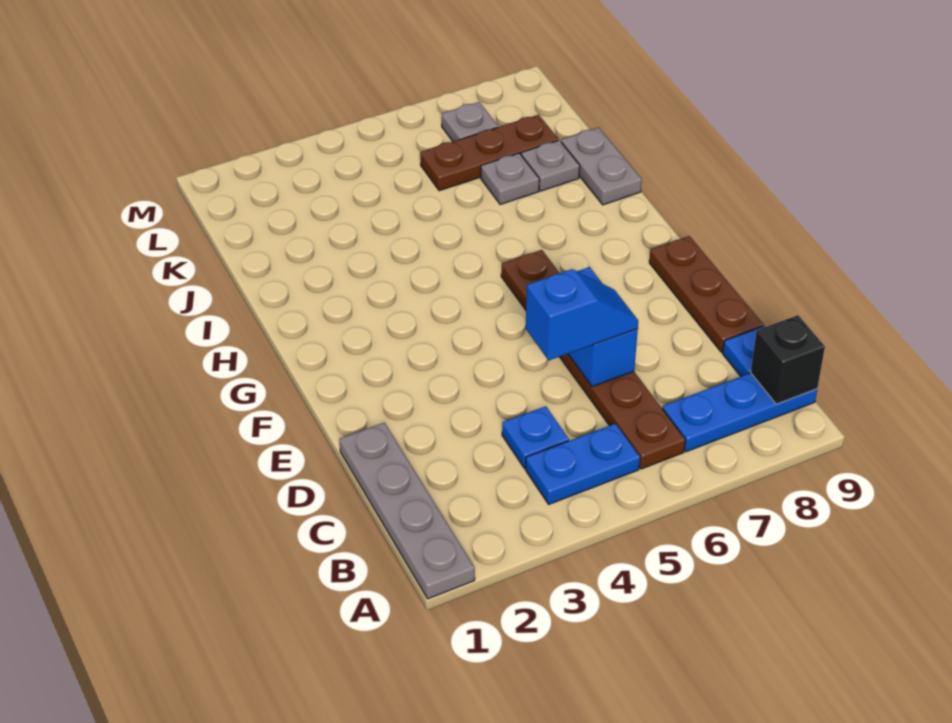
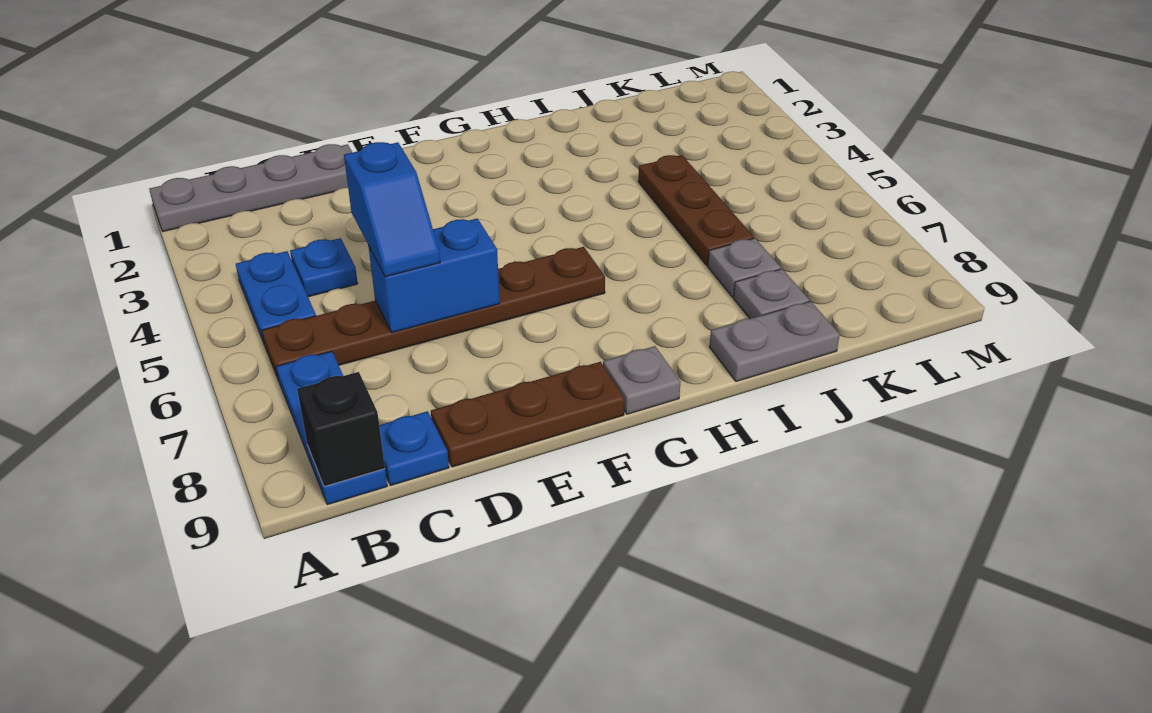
brown 1x3 plate [420,115,558,191] -> brown 1x3 plate moved to [638,155,754,266]
grey 1x1 plate [442,102,498,142] -> grey 1x1 plate moved to [603,346,681,414]

